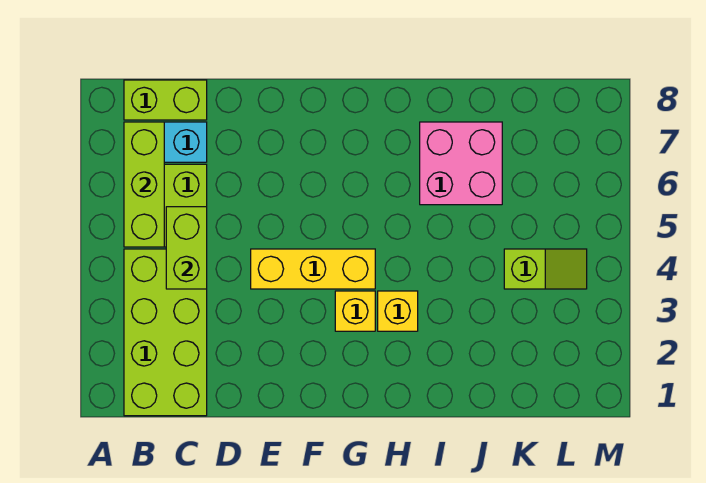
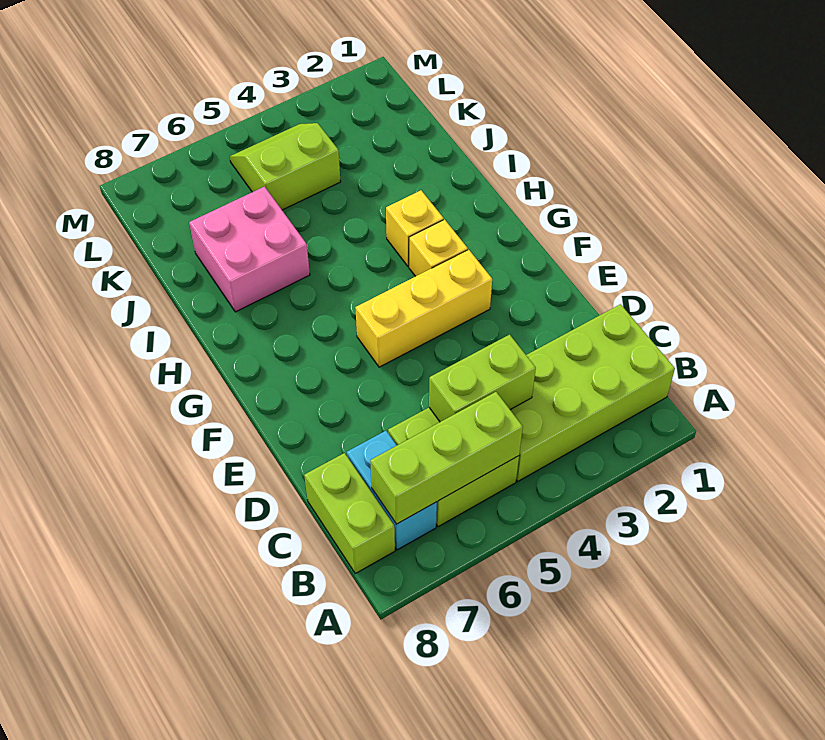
yellow 1x3 brick [251,249,375,289] -> yellow 1x3 brick turned to [355,250,492,367]
lime 1x2 slope [504,249,587,289] -> lime 2x2 slope [230,123,341,210]

